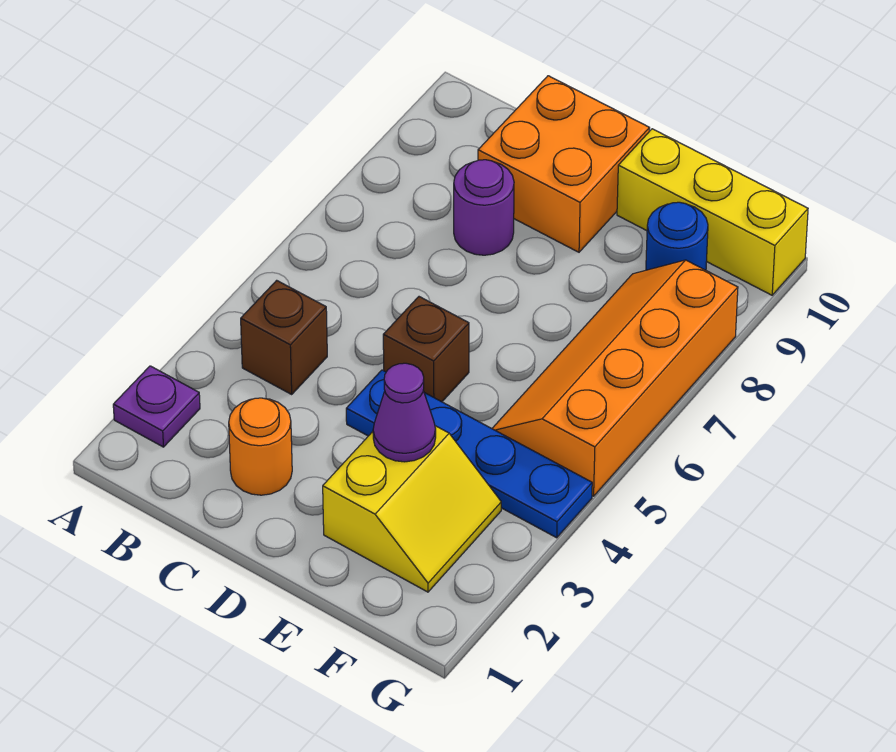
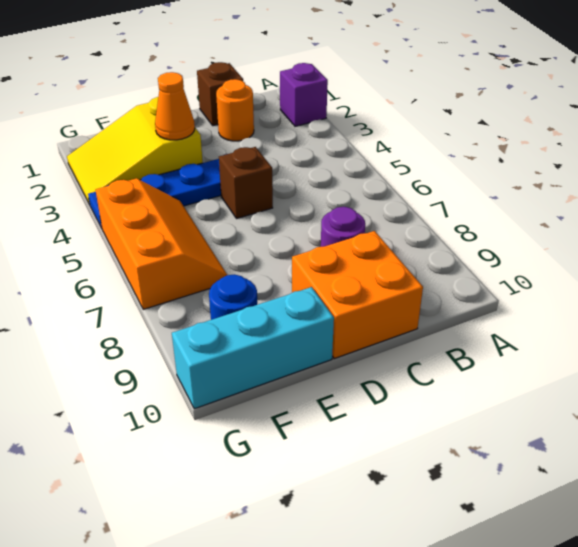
purple 1x1 plate [113,366,200,447] -> purple 1x1 brick [280,63,328,126]
brown 1x1 brick [241,280,327,394] -> brown 1x1 brick moved to [197,62,243,126]
yellow 2x2 slope [323,426,501,592] -> yellow 2x3 slope [67,97,203,205]
purple 1x1 cone [373,363,436,462] -> orange 1x1 cone [155,72,195,140]
yellow 1x3 brick [617,129,808,295] -> cyan 1x3 brick [172,287,334,409]
orange 2x4 slope [492,260,738,496] -> orange 2x3 slope [95,178,227,309]

